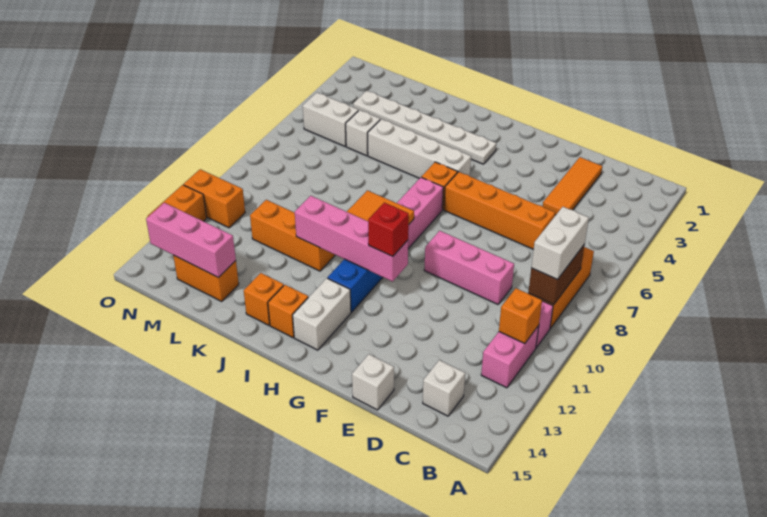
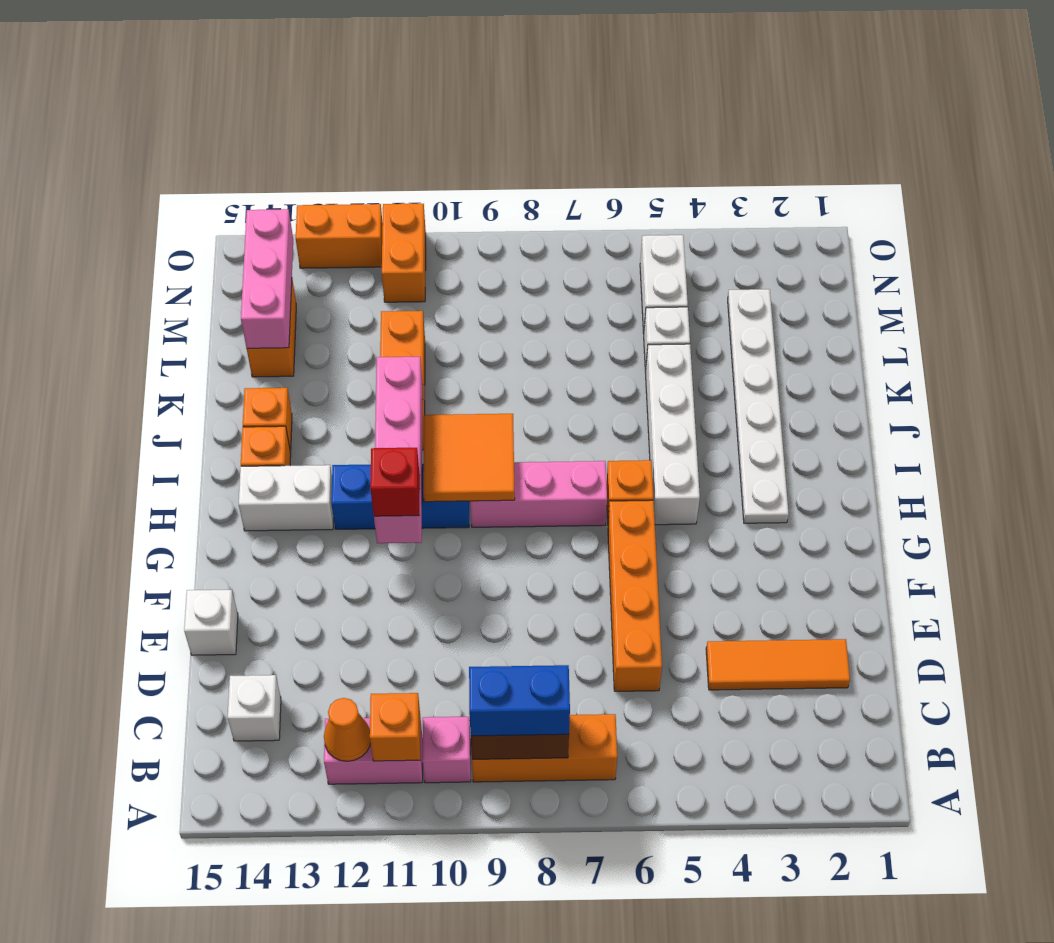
white 1x2 brick [531,207,589,280] -> blue 1x2 brick [469,665,570,736]
none -> orange 1x1 cone [324,698,371,761]
pink 1x3 brick [424,231,514,304] -> none

